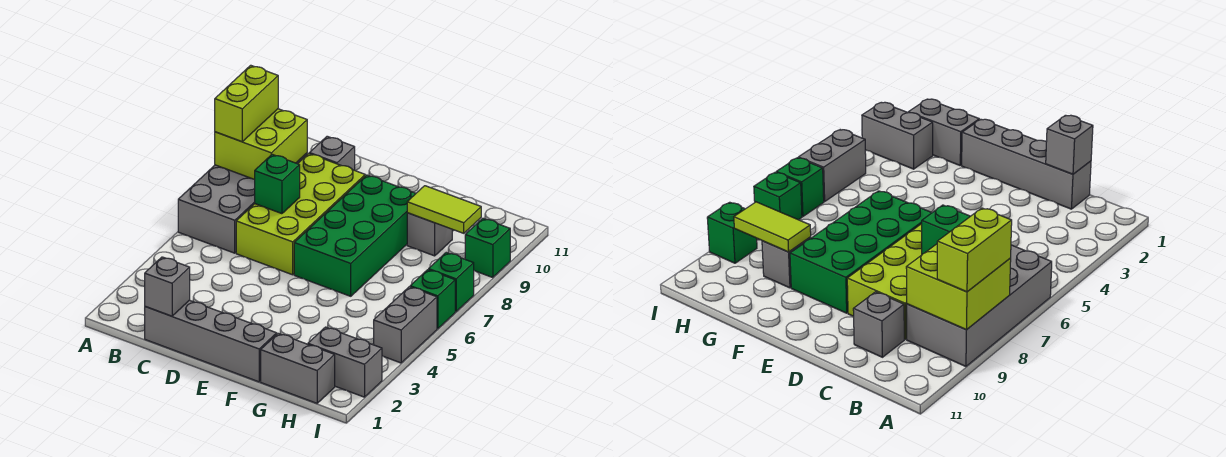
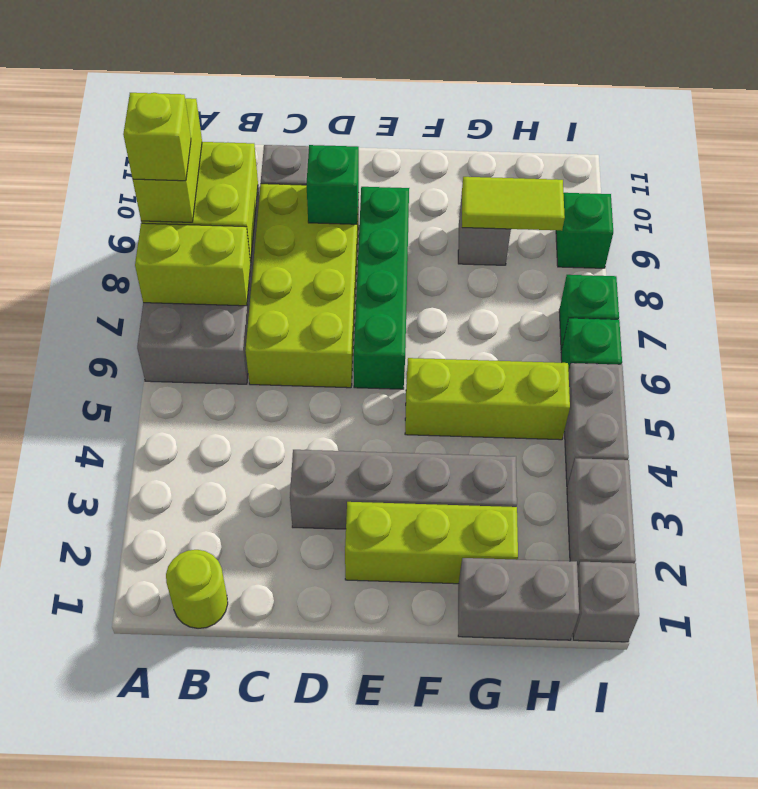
none -> lime 1x2 brick [135,223,251,306]
none -> lime 1x1 brick [123,93,191,181]
none -> lime 1x1 round brick [166,550,228,628]
grey 1x4 brick [145,300,277,382] -> grey 1x4 brick moved to [290,450,517,529]
grey 1x1 brick [145,257,190,316] -> grey 1x1 brick moved to [573,562,639,642]
green 1x1 brick [255,154,300,214] -> green 1x1 brick moved to [306,145,359,224]
none -> lime 1x3 brick [345,502,518,584]
green 2x4 brick [294,175,416,296] -> green 1x4 brick [354,187,409,389]
none -> lime 1x3 brick [405,358,570,440]
grey 1x2 brick [308,327,382,397] -> grey 1x2 brick turned to [567,458,636,569]

